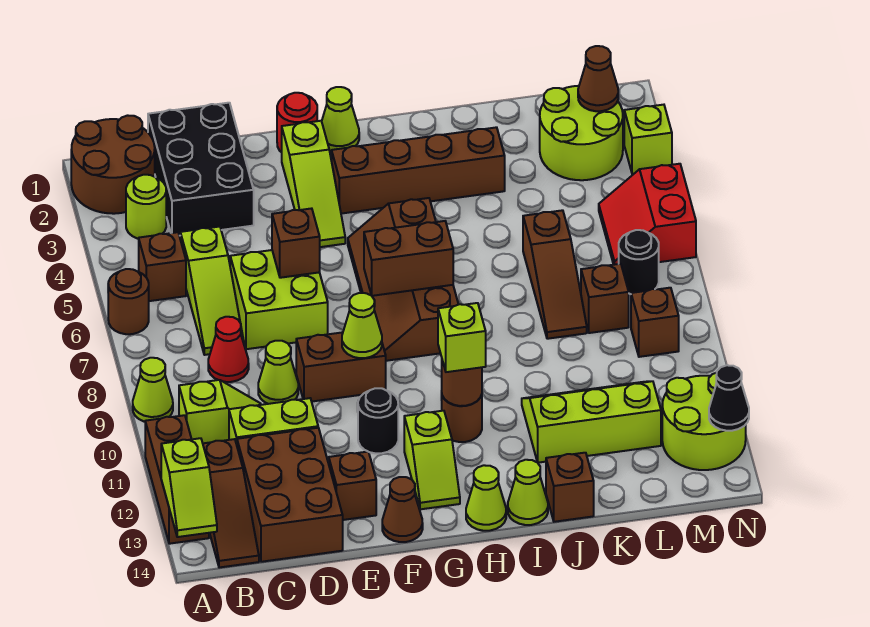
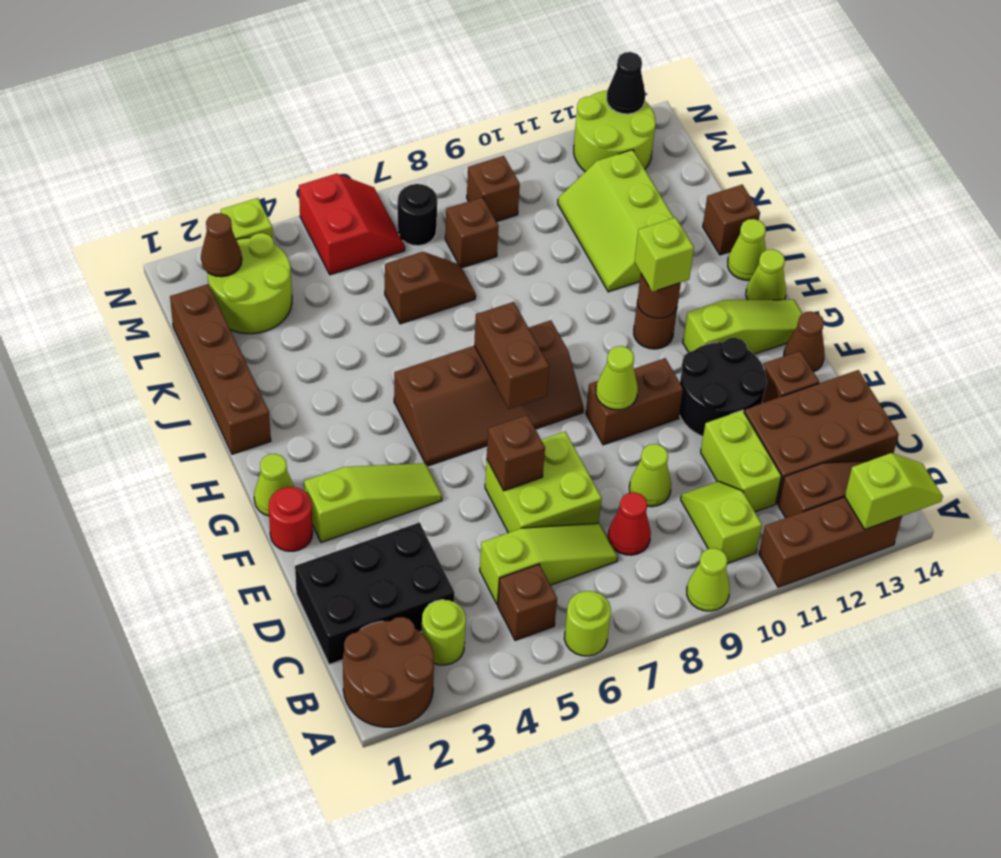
brown 1x1 round brick [108,269,149,334] -> lime 1x1 round brick [564,591,611,656]
brown 1x2 brick [296,332,386,402] -> brown 1x2 brick turned to [586,358,683,445]
black 1x1 round brick [358,388,398,453] -> black 2x2 round brick [679,338,767,436]
brown 1x4 brick [332,127,505,214] -> brown 1x4 brick moved to [170,284,271,454]
lime 1x2 slope [404,411,460,509] -> lime 1x3 slope [683,300,803,354]
brown 1x3 slope [523,210,587,339] -> brown 1x2 slope [385,252,476,324]
red 2x2 slope [599,164,696,265] -> red 2x2 slope turned to [299,174,405,275]

